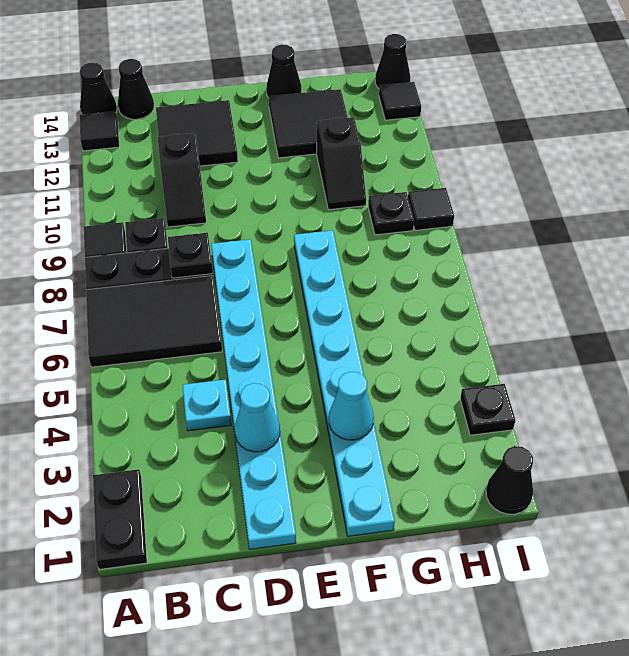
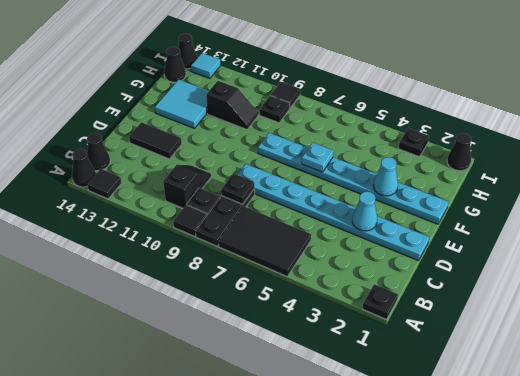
black 1x2 plate [93,469,147,569] -> black 1x1 plate [363,284,398,320]
black 2x3 tile [86,276,222,367] -> black 2x3 tile turned to [218,206,311,277]
cyan 1x1 plate [183,379,231,431] -> cyan 1x1 plate moved to [302,142,333,172]
black 1x2 slope [158,133,206,227] -> black 1x2 slope turned to [163,165,211,208]
black 2x2 tile [156,100,238,166] -> black 1x2 tile [129,122,182,159]
black 2x2 tile [269,89,348,158] -> cyan 2x2 tile [155,80,209,129]
black 1x1 cone [266,44,301,98] -> black 1x1 cone moved to [164,47,186,82]
black 1x1 tile [379,82,421,120] -> cyan 1x1 tile [191,53,221,79]

